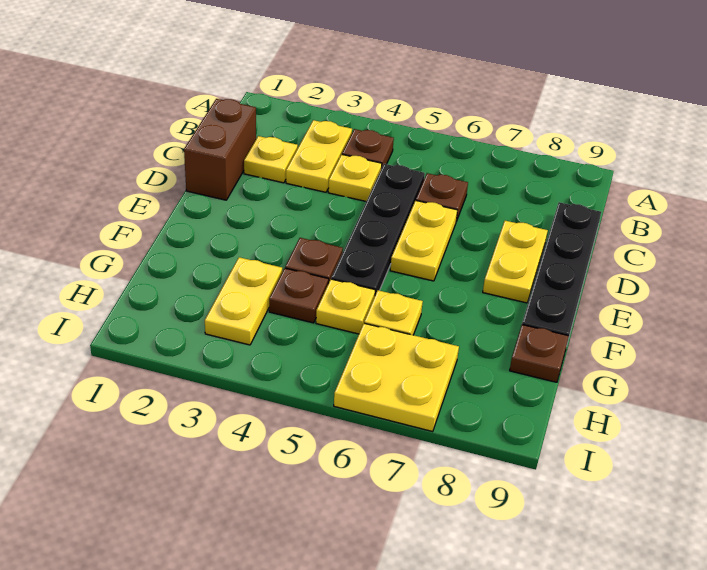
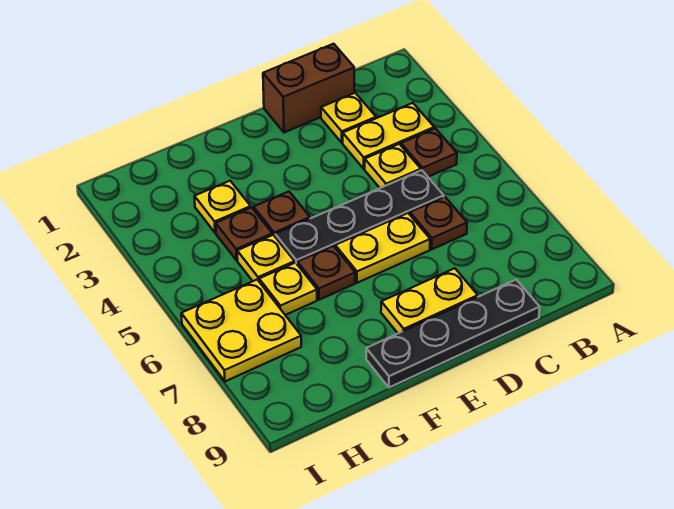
yellow 1x2 plate [205,257,282,345] -> yellow 1x1 plate [194,181,251,233]
brown 1x1 plate [510,325,569,382] -> brown 1x1 plate moved to [297,246,355,300]

